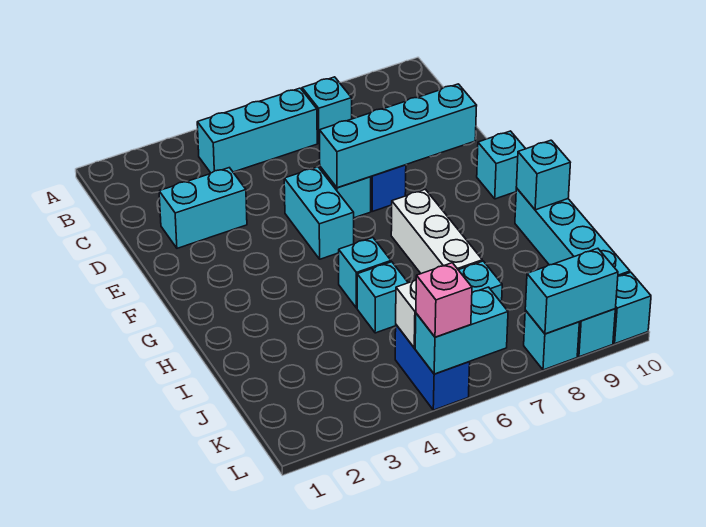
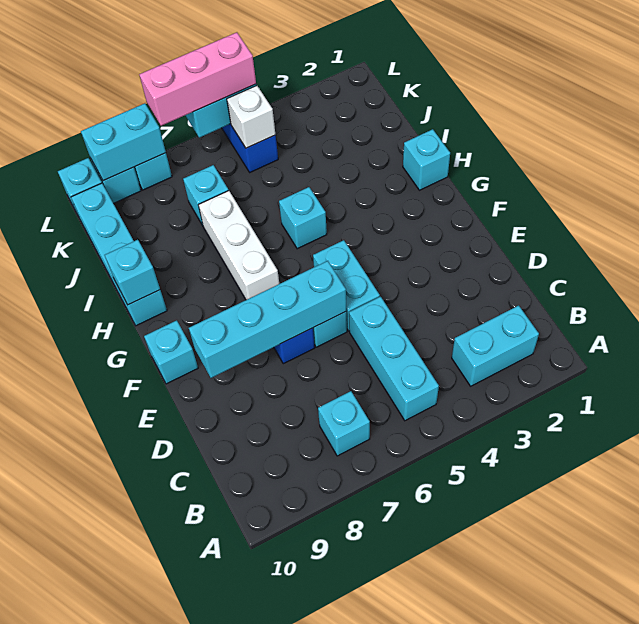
cyan 1x3 brick [197,88,317,173] -> cyan 1x3 brick turned to [349,297,439,421]
cyan 1x2 brick [159,168,247,248] -> cyan 1x2 brick moved to [452,305,539,386]
cyan 1x1 brick [357,262,408,333] -> cyan 1x1 brick moved to [403,129,450,190]
pink 1x1 brick [416,263,472,337] -> pink 1x3 brick [139,32,256,126]

